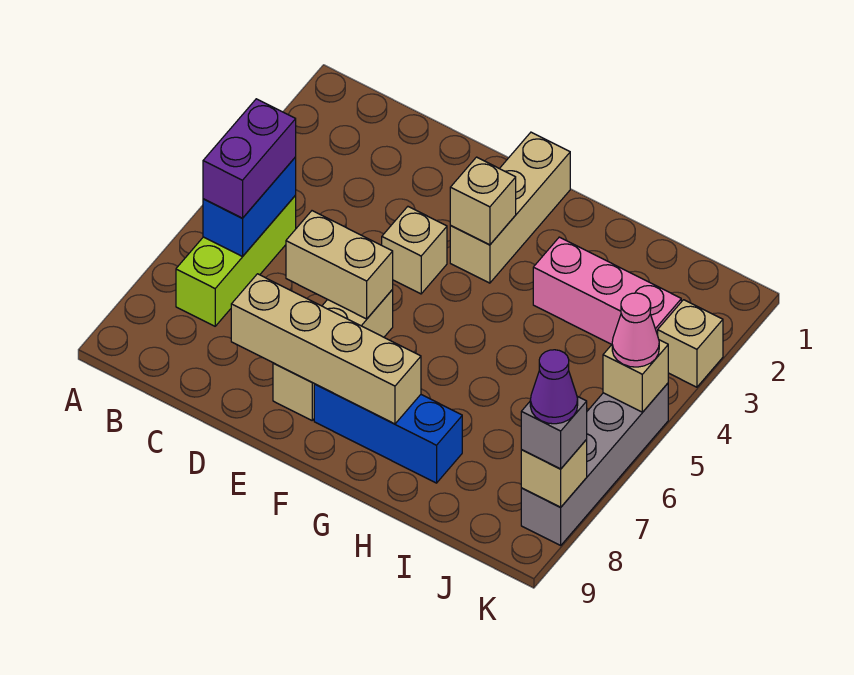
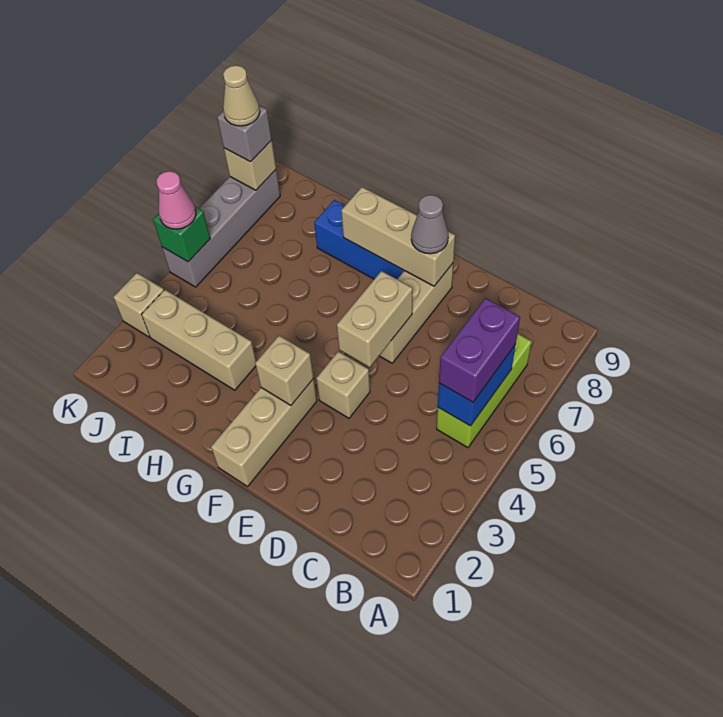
tan 1x2 brick [286,211,393,319] -> tan 1x2 brick turned to [337,271,413,367]
tan 1x4 brick [231,274,421,424] -> tan 1x3 brick [341,187,455,286]
none -> grey 1x1 cone [411,195,448,254]
pink 1x3 brick [533,237,681,344] -> tan 1x3 brick [142,290,256,390]
tan 1x1 brick [603,340,668,412] -> green 1x1 brick [153,207,210,262]
purple 1x1 cone [530,350,578,424] -> tan 1x1 cone [223,65,260,126]

